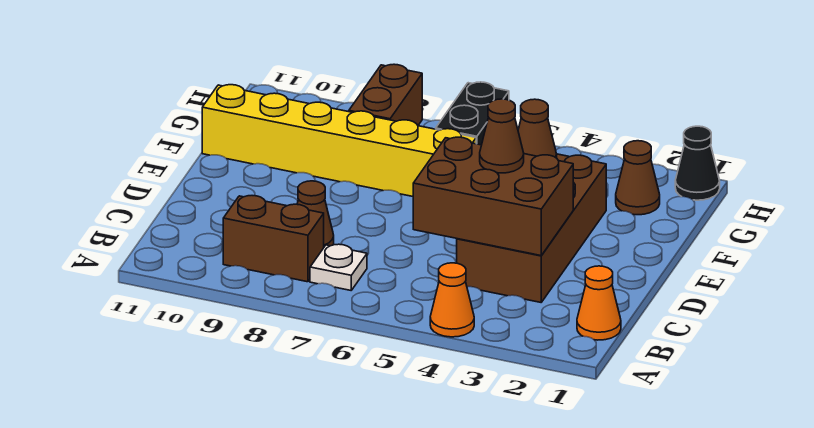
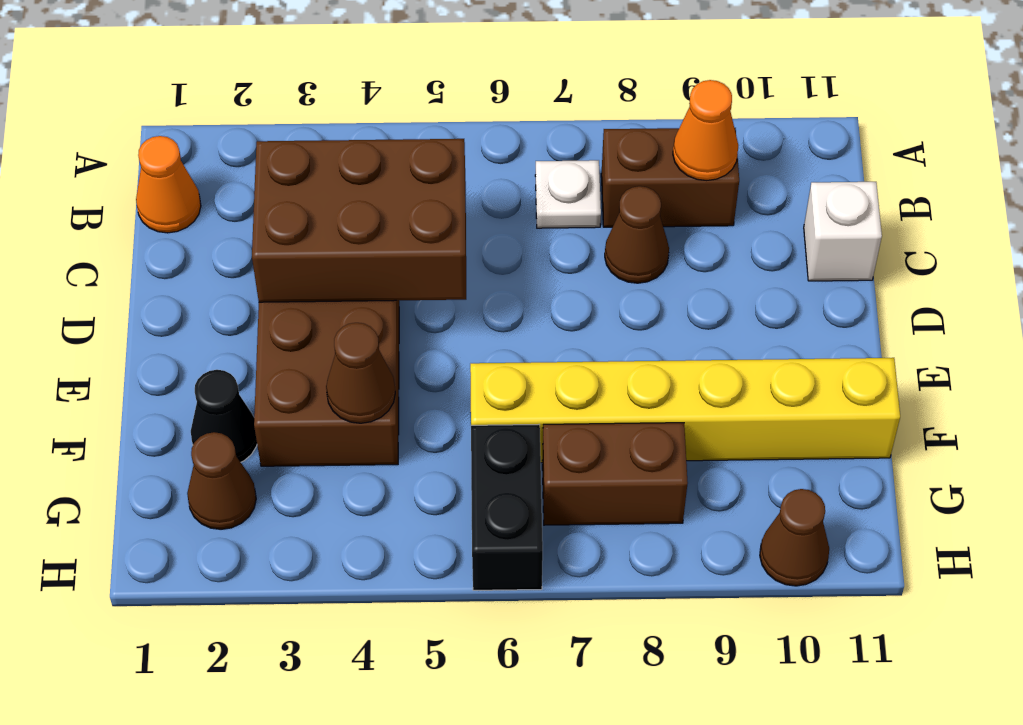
orange 1x1 cone [430,263,474,337] -> orange 1x1 cone moved to [673,80,738,180]
none -> white 1x1 brick [804,182,882,281]
brown 1x1 cone [480,99,524,173] -> brown 1x1 cone moved to [760,489,829,586]
brown 1x2 brick [349,64,422,125] -> brown 1x2 brick turned to [542,423,688,525]
black 1x1 cone [675,126,720,200] -> black 1x1 cone moved to [191,370,257,462]

